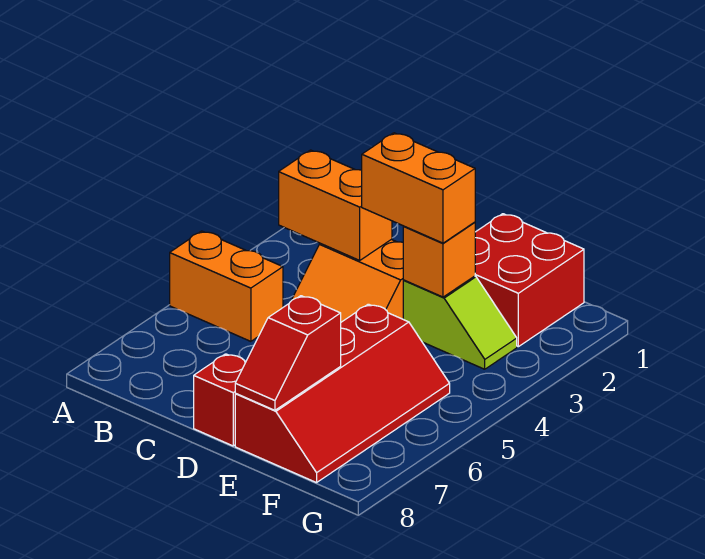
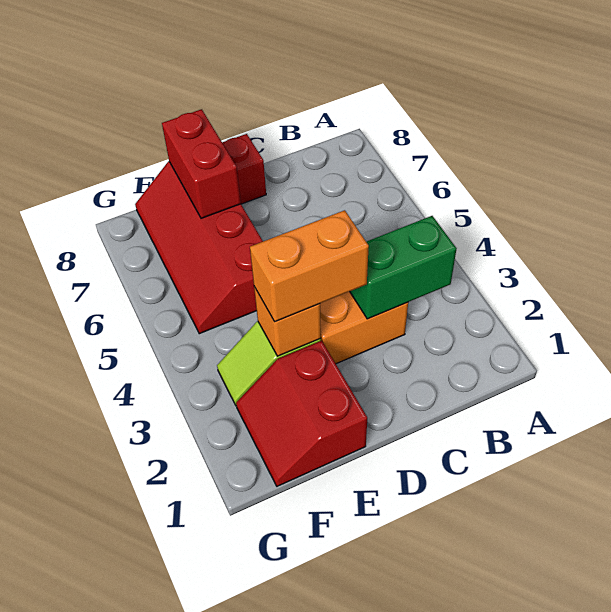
orange 1x2 brick [170,231,283,341] -> none
orange 1x2 brick [279,150,392,260] -> green 1x2 brick [350,216,457,319]
red 2x2 brick [475,214,584,347] -> red 2x2 slope [236,341,367,486]
red 1x2 slope [235,296,341,410] -> red 1x2 brick [162,109,241,218]

